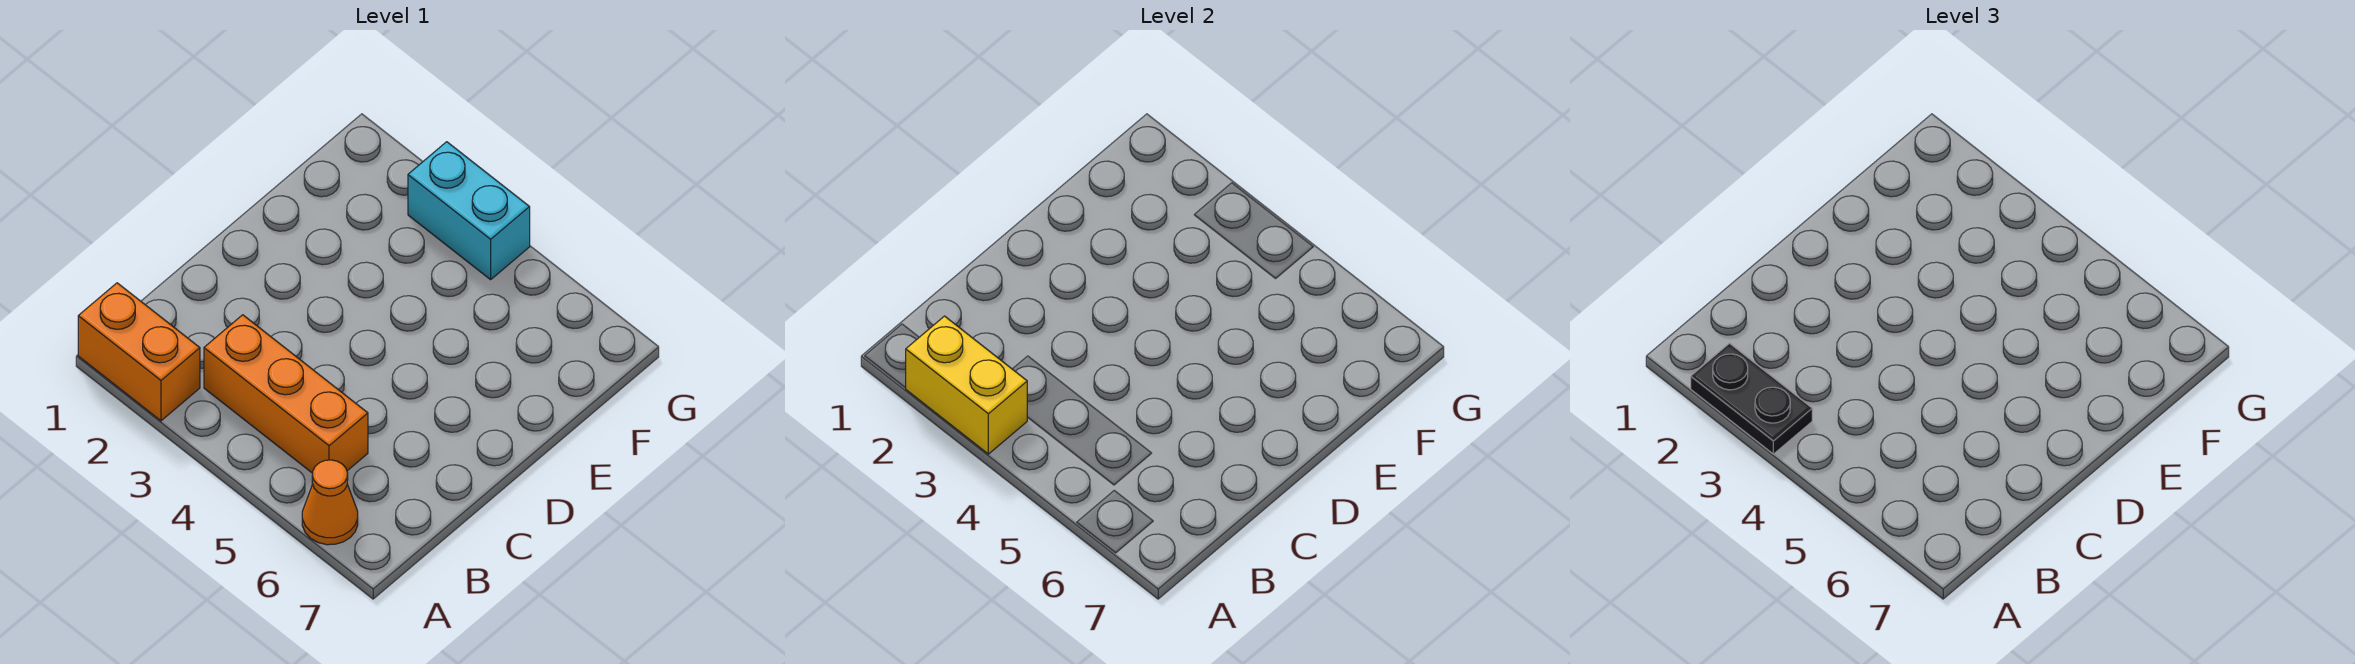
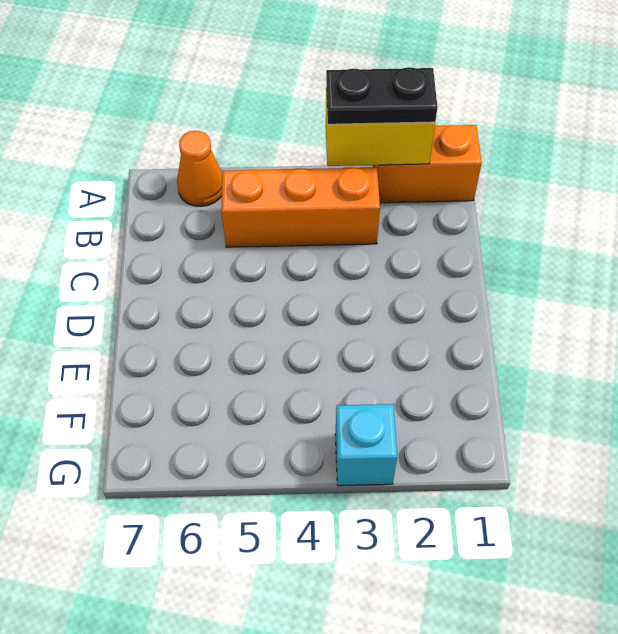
cyan 1x2 brick [408,142,530,280] -> cyan 1x1 brick [335,404,397,486]

